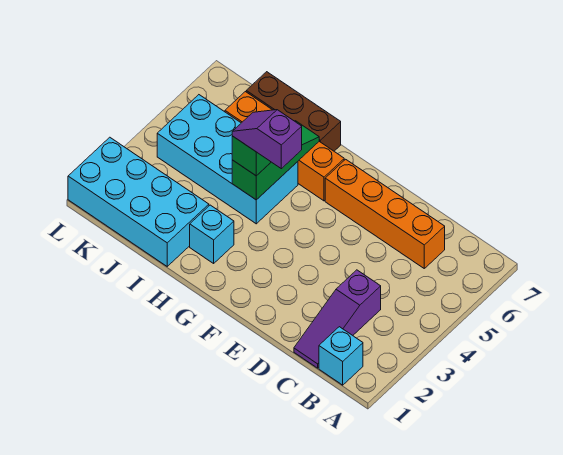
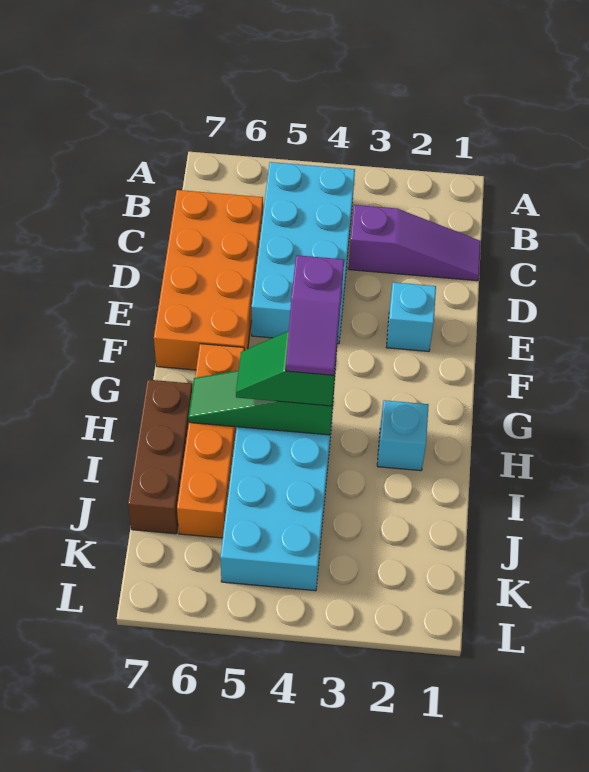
cyan 1x1 brick [319,327,363,385] -> cyan 1x1 brick moved to [386,282,436,351]
orange 1x4 brick [325,159,445,268] -> orange 2x4 brick [154,190,263,370]
cyan 2x4 brick [68,137,209,266] -> cyan 2x4 brick moved to [252,162,355,344]

